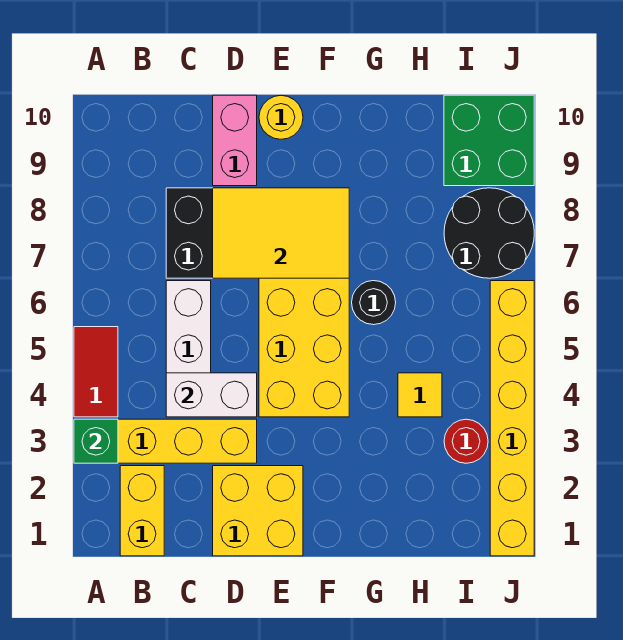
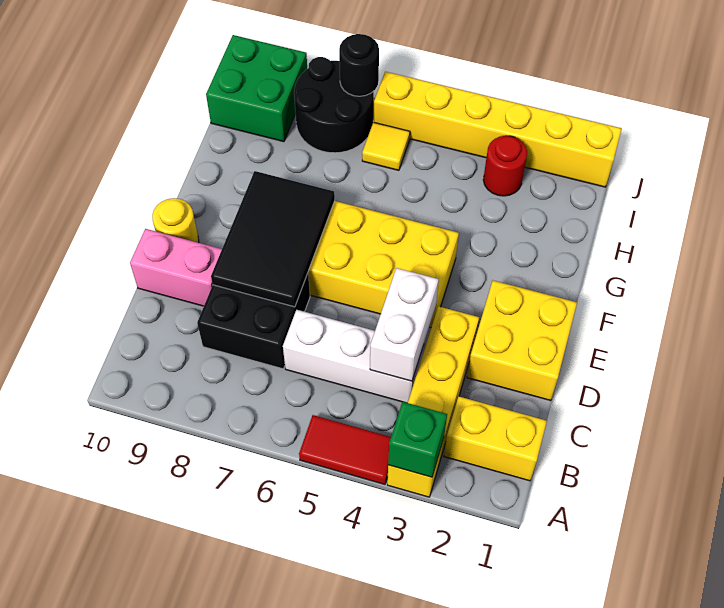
yellow 2x3 tile [213,188,349,278] -> black 2x3 tile [211,171,335,307]
black 1x1 round brick [352,281,396,325] -> black 1x1 round brick moved to [339,34,379,96]
yellow 1x1 tile [398,373,442,417] -> yellow 1x1 tile moved to [362,122,410,170]

